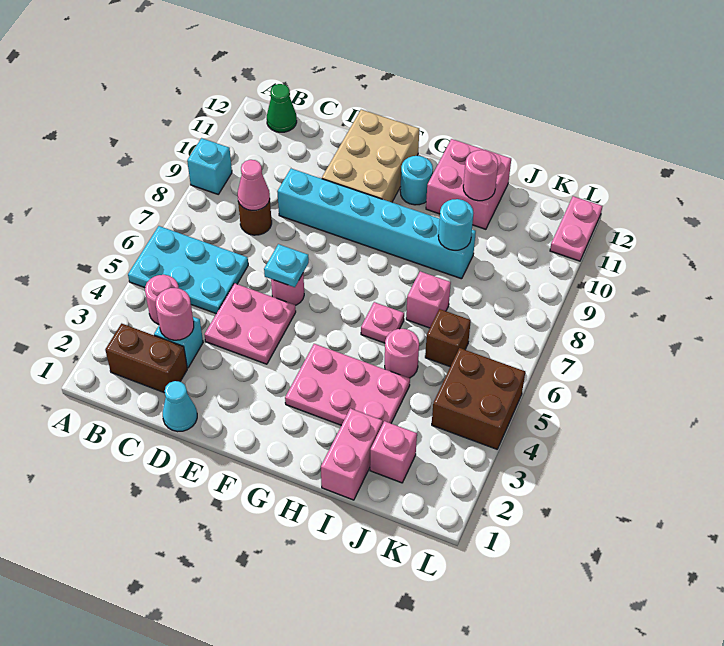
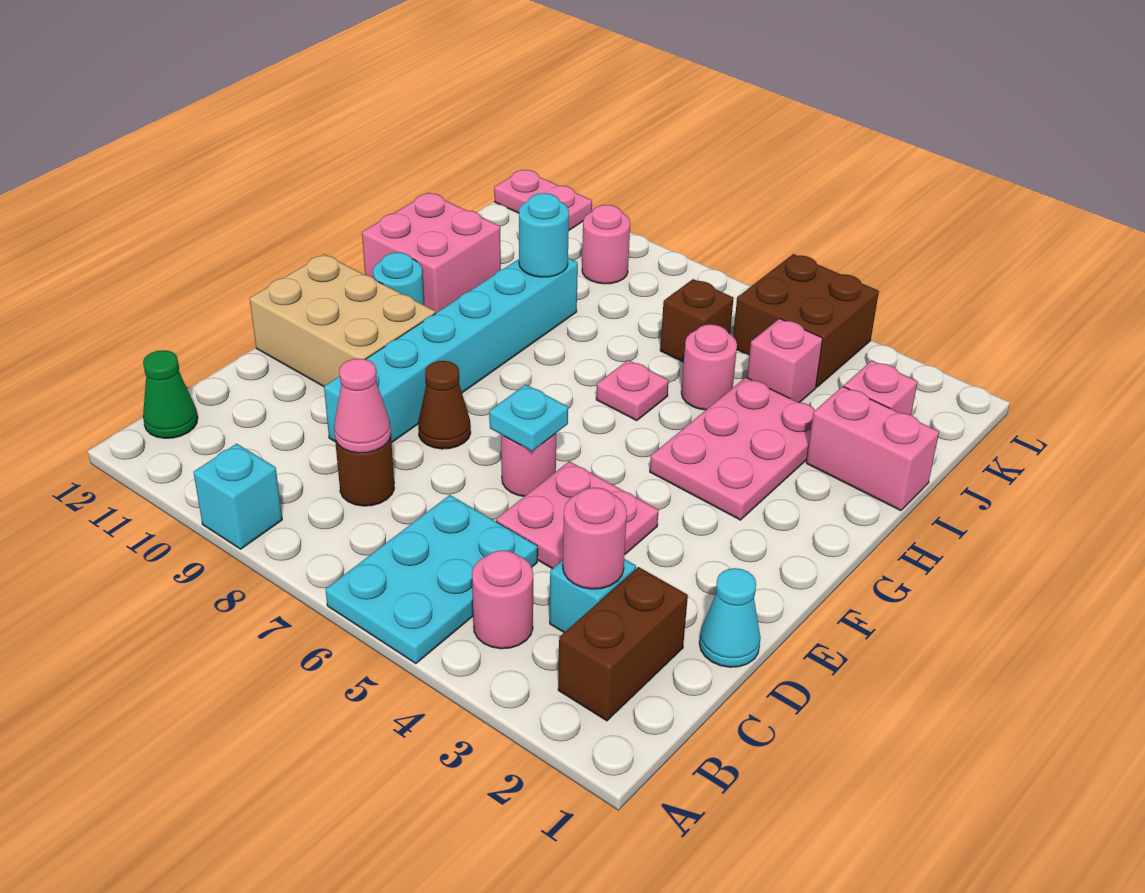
none -> brown 1x1 cone [418,361,471,449]
pink 1x1 brick [406,271,451,328] -> pink 1x1 brick moved to [747,319,823,403]
pink 1x1 round brick [463,150,498,201] -> pink 1x1 round brick moved to [582,205,630,284]

